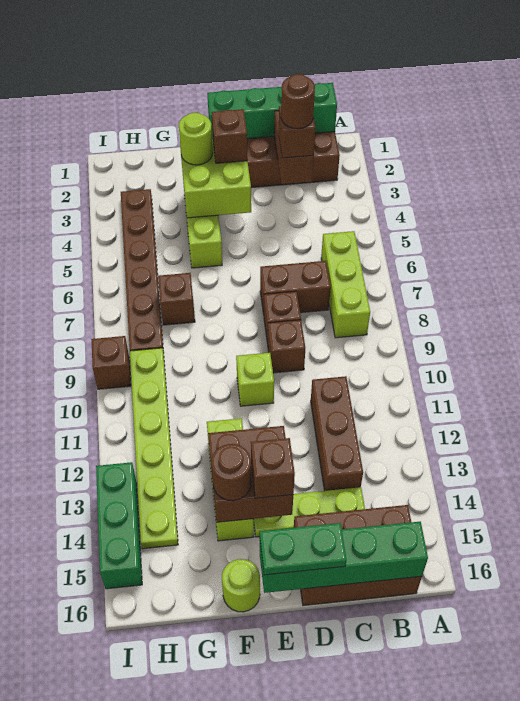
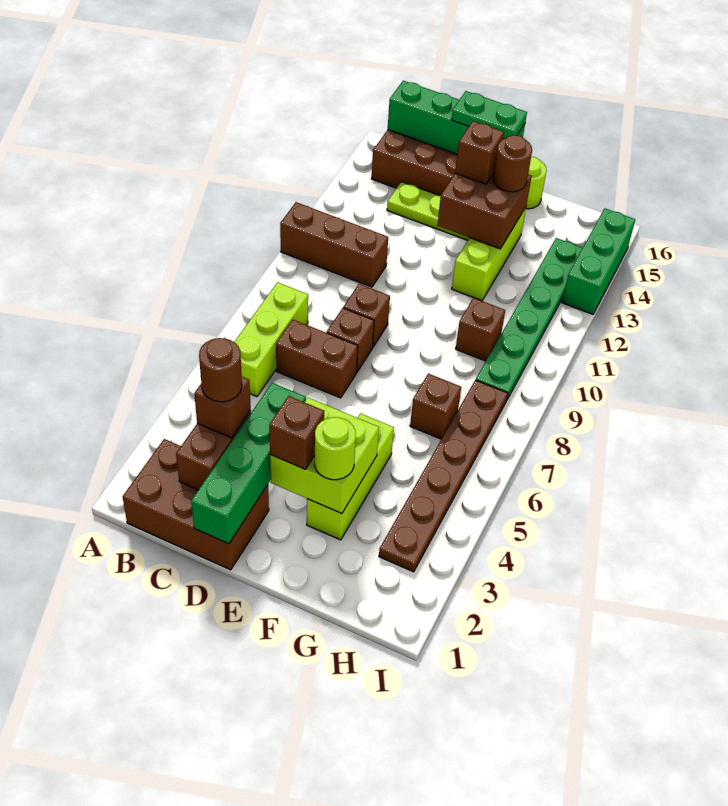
green 1x4 brick [207,83,337,140] -> green 1x4 brick turned to [191,383,306,544]
brown 1x3 brick [311,376,363,491] -> brown 1x3 brick turned to [280,202,388,287]
lime 1x1 brick [236,353,274,406] -> none
lime 1x6 plate [130,348,178,549] -> green 1x6 plate [476,238,582,399]
brown 1x1 brick [91,336,131,389] -> brown 1x1 brick moved to [456,298,505,361]

